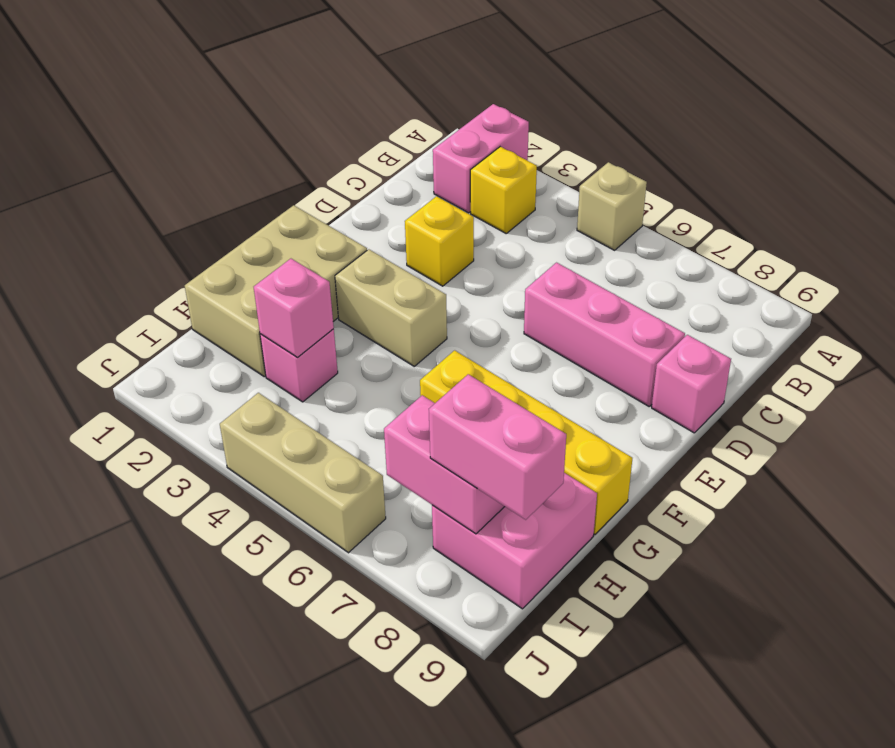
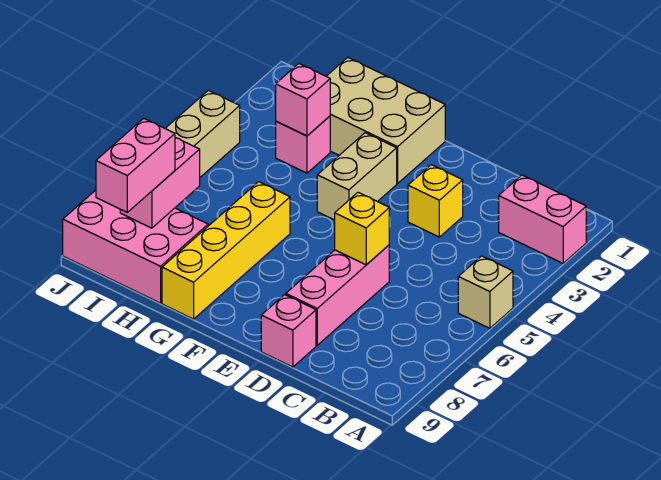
yellow 1x1 brick [470,147,537,233] -> yellow 1x1 brick moved to [335,192,389,265]
pink 2x2 brick [432,473,597,609] -> pink 2x3 brick [63,190,208,303]

